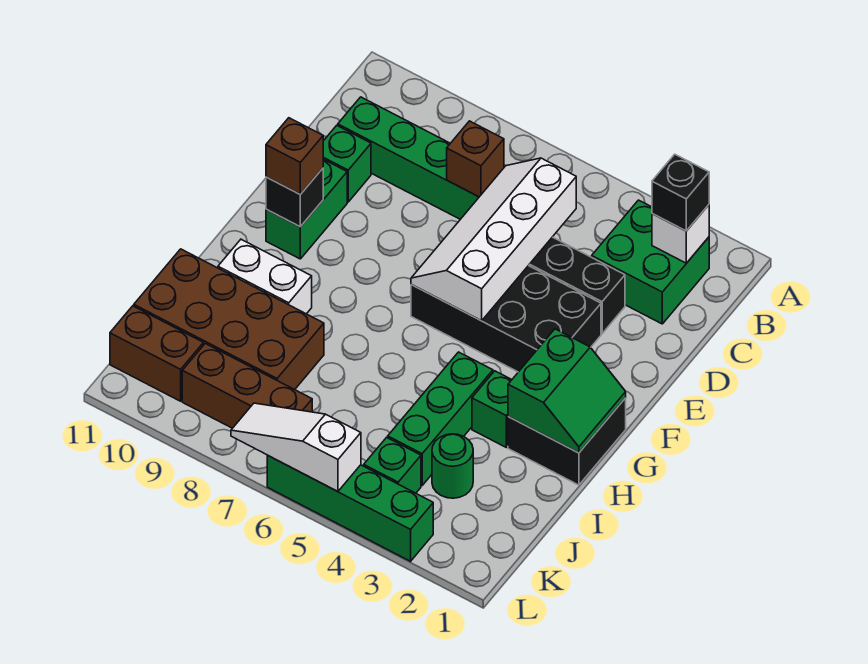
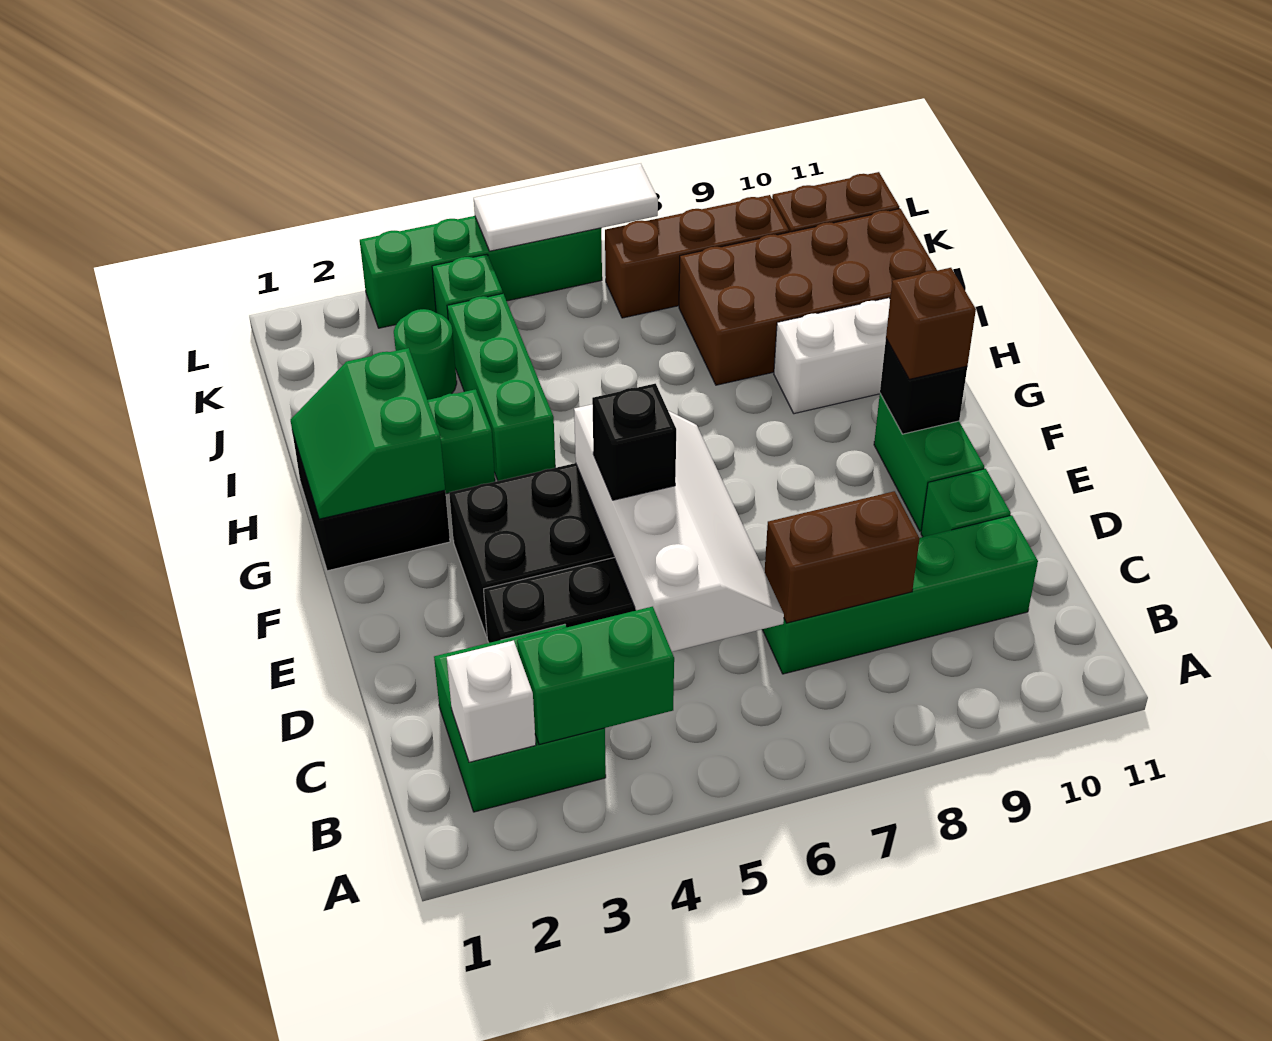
black 1x1 brick [652,154,709,231] -> black 1x1 brick moved to [592,384,676,500]
none -> green 1x2 brick [517,607,674,745]
brown 1x1 brick [447,121,504,197] -> brown 1x2 brick [765,491,919,623]
white 1x3 slope [231,403,361,492] -> white 1x3 tile [474,164,658,251]

